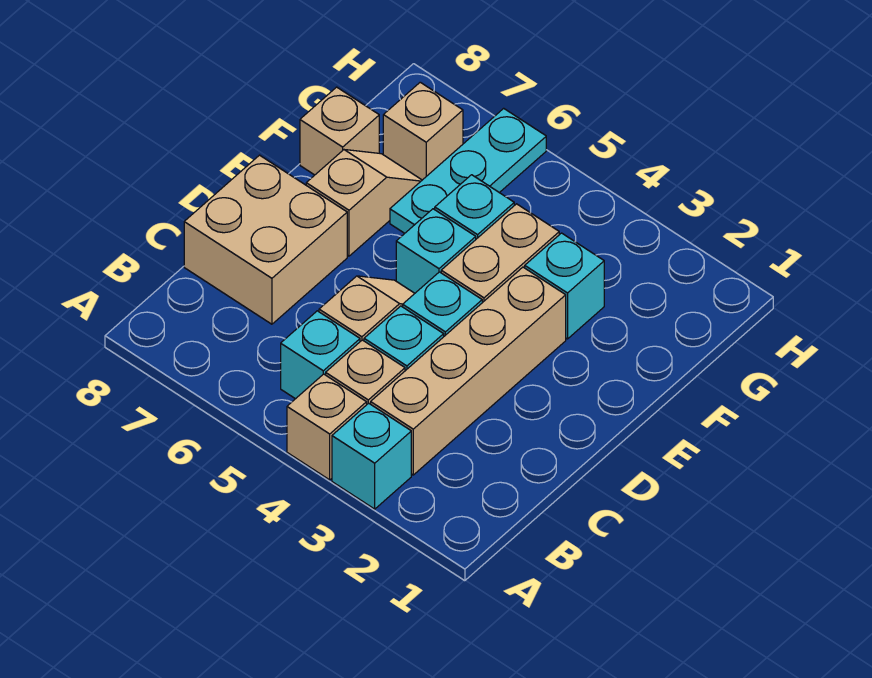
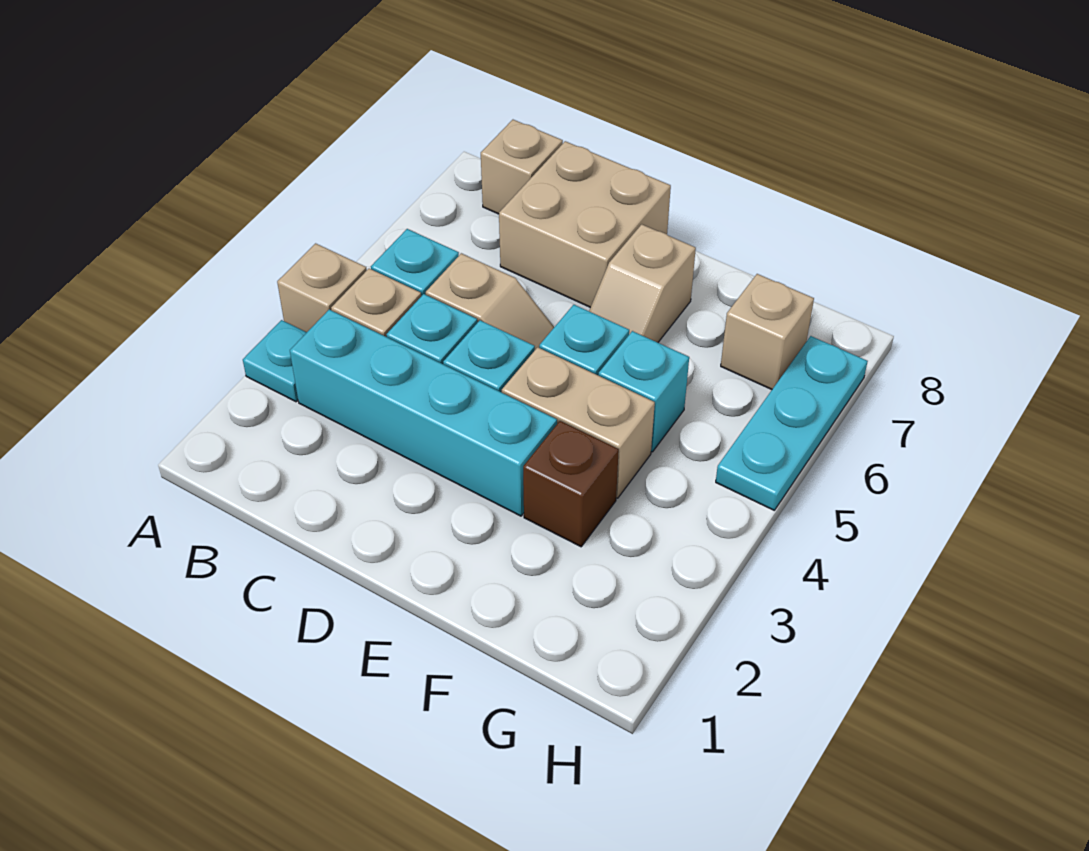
cyan 1x1 brick [332,403,411,509] -> cyan 1x1 plate [243,320,307,402]
tan 1x4 brick [371,267,566,475] -> cyan 1x4 brick [290,310,557,516]
tan 1x2 slope [306,150,422,256] -> tan 1x2 slope turned to [589,224,696,343]
cyan 1x1 brick [525,233,604,339] -> brown 1x1 brick [523,421,619,547]
cyan 1x3 plate [390,108,546,233] -> cyan 1x3 plate turned to [716,336,868,510]
tan 1x1 brick [300,87,379,175] -> tan 1x1 brick moved to [481,120,563,214]

